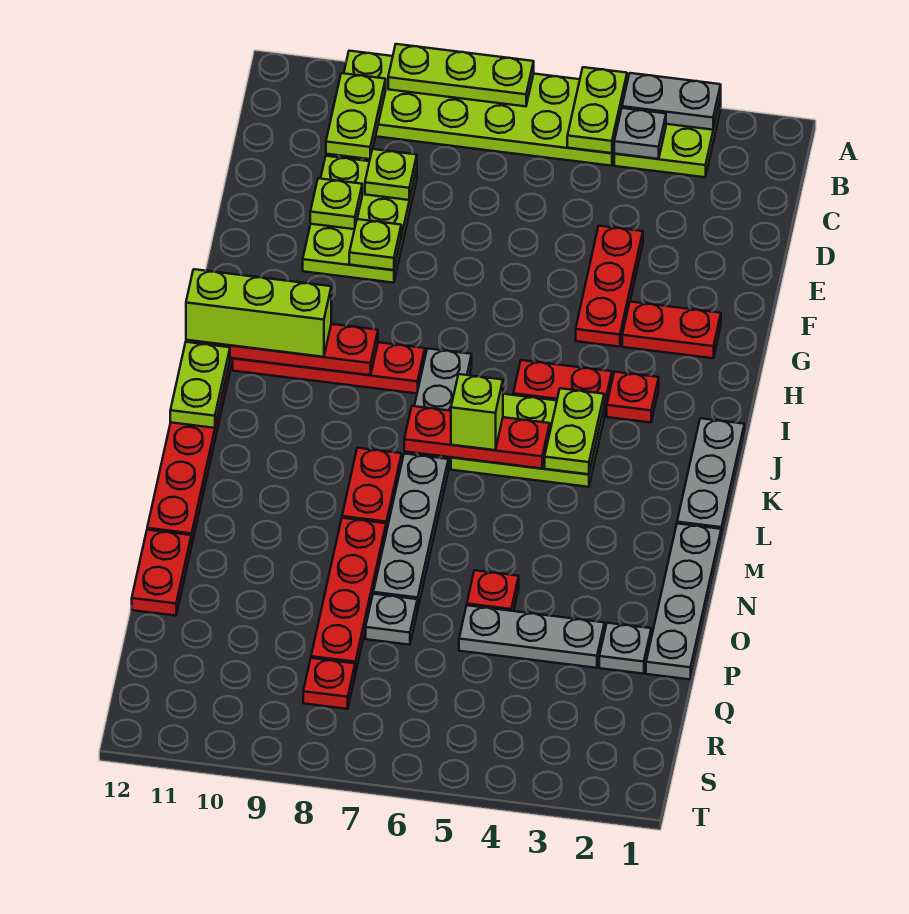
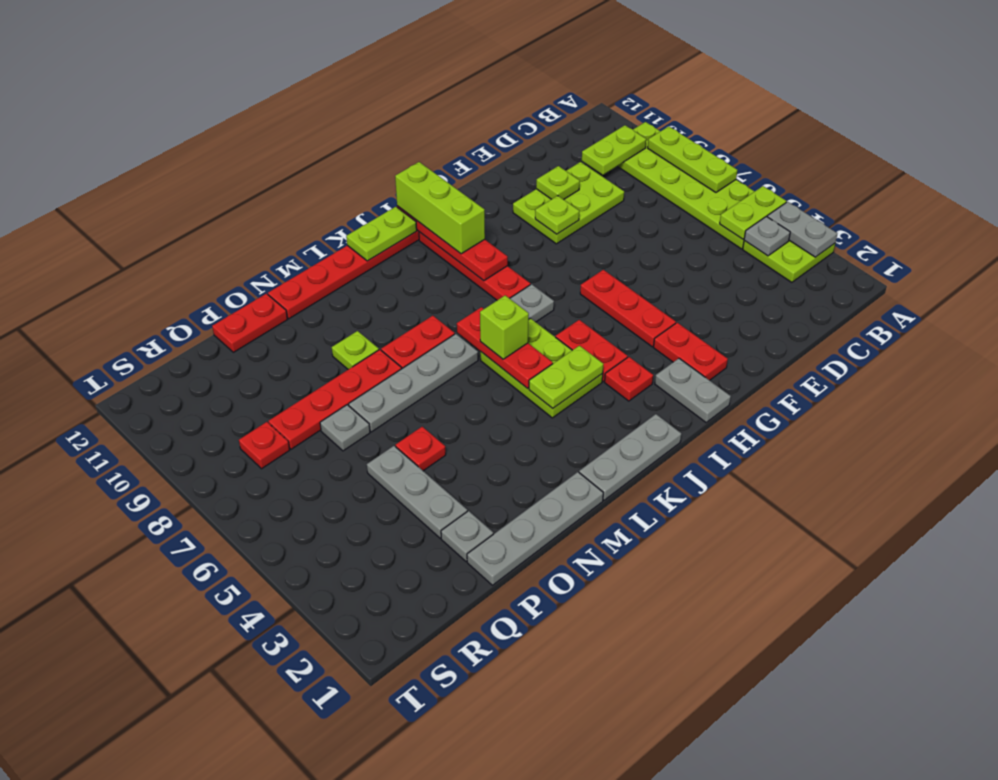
lime 1x1 plate [365,149,417,200] -> lime 1x1 plate moved to [332,331,379,369]
red 1x3 plate [576,226,643,347] -> red 1x3 plate turned to [580,270,676,347]
none -> grey 1x2 plate [655,358,731,422]

